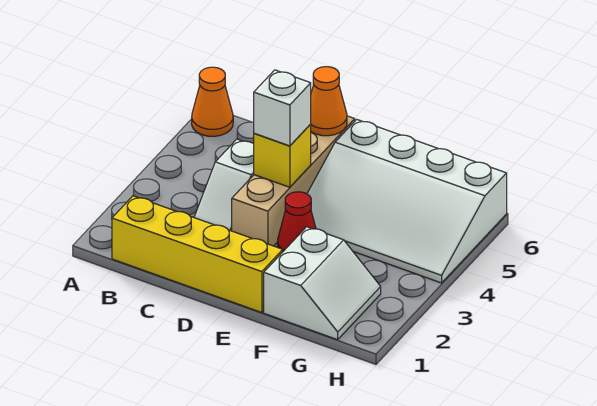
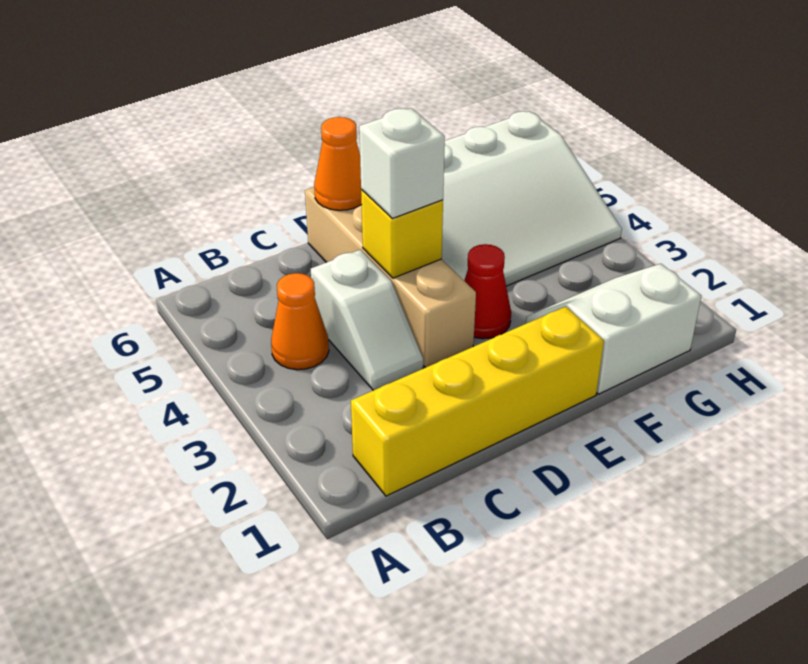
orange 1x1 cone [192,67,233,136] -> orange 1x1 cone moved to [271,273,329,370]
white 2x2 slope [264,227,381,340] -> white 2x2 slope turned to [526,264,701,394]

